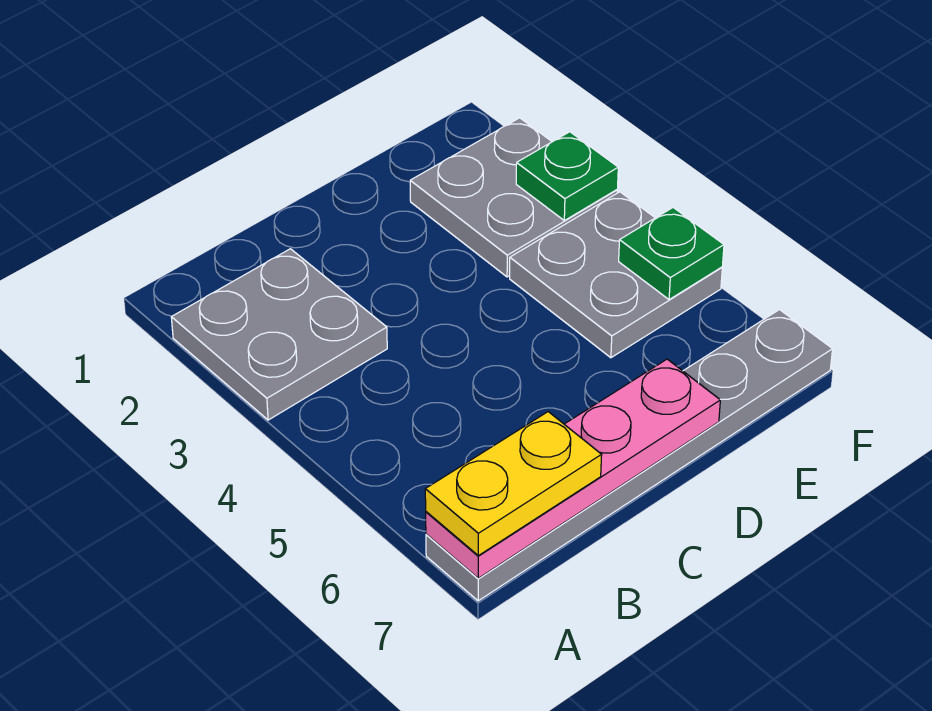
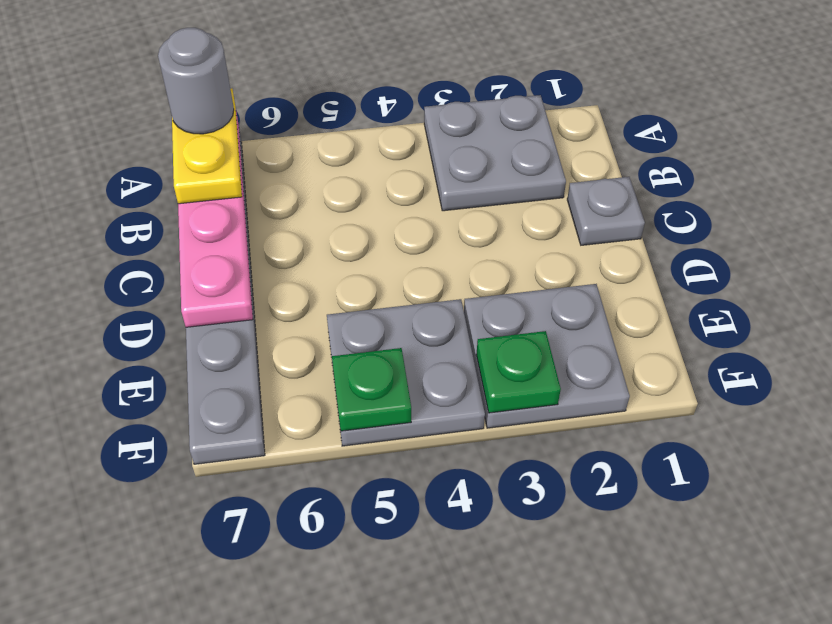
none -> grey 1x1 round brick [158,28,234,134]
none -> grey 1x1 plate [567,177,645,245]

